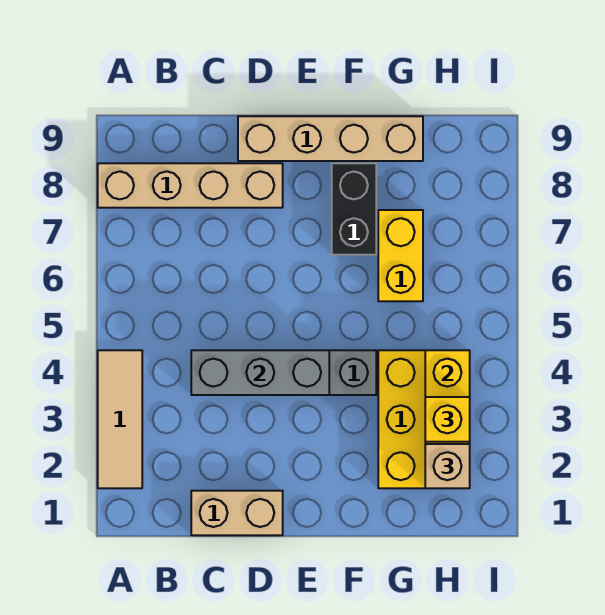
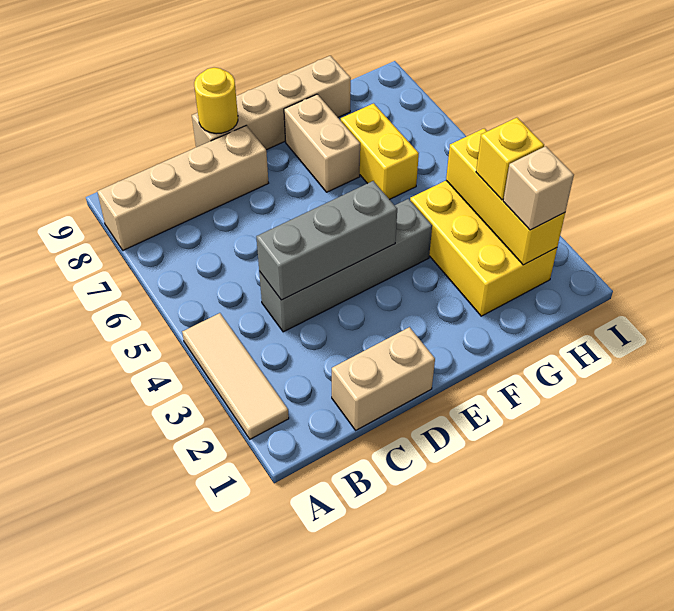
none -> yellow 1x1 round brick [194,67,238,134]
black 1x2 brick [332,163,376,255] -> tan 1x2 brick [284,94,360,192]

